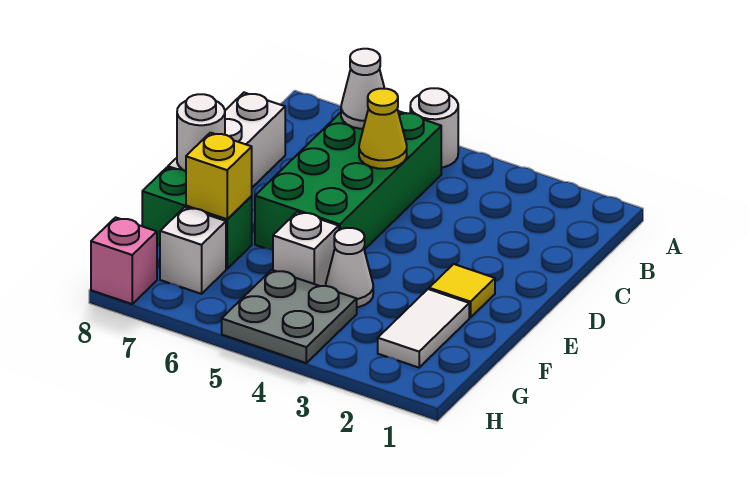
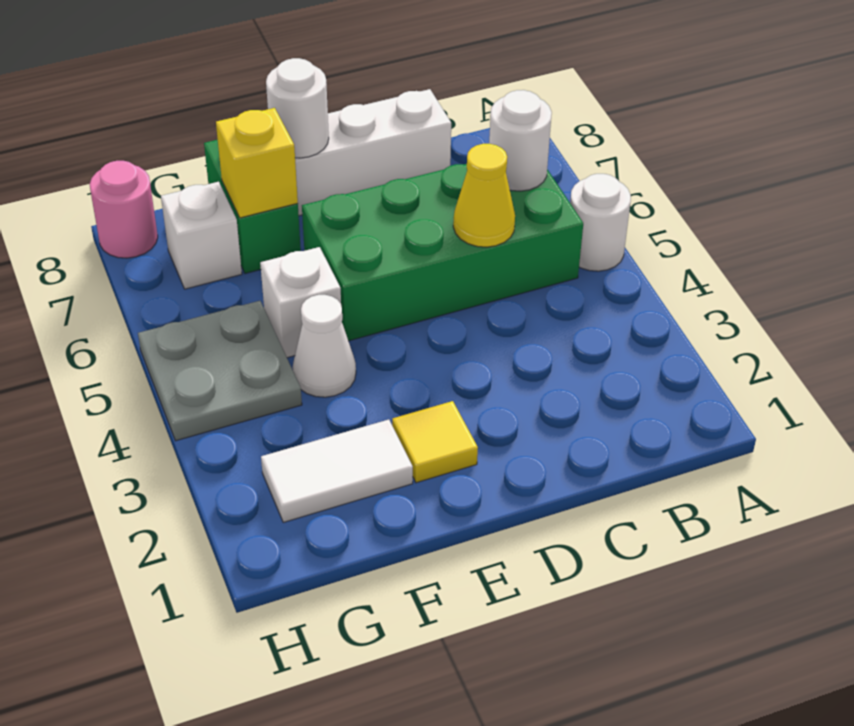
white 1x1 cone [341,49,385,129] -> white 1x1 round brick [489,90,552,191]
pink 1x1 brick [91,217,157,304] -> pink 1x1 round brick [90,161,158,258]

